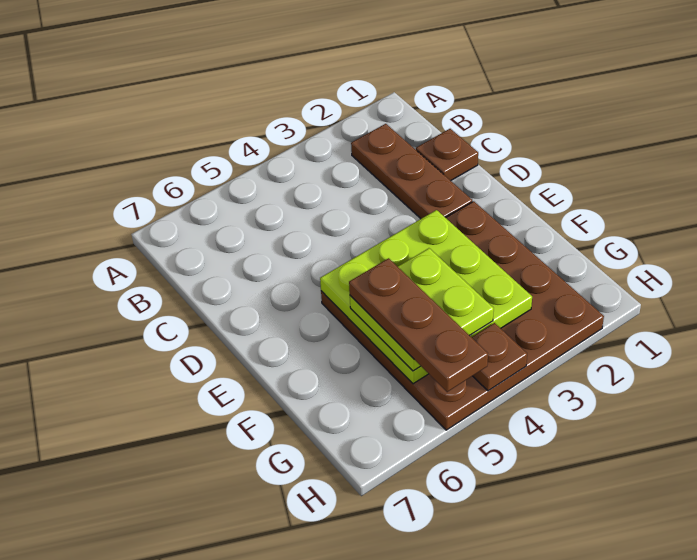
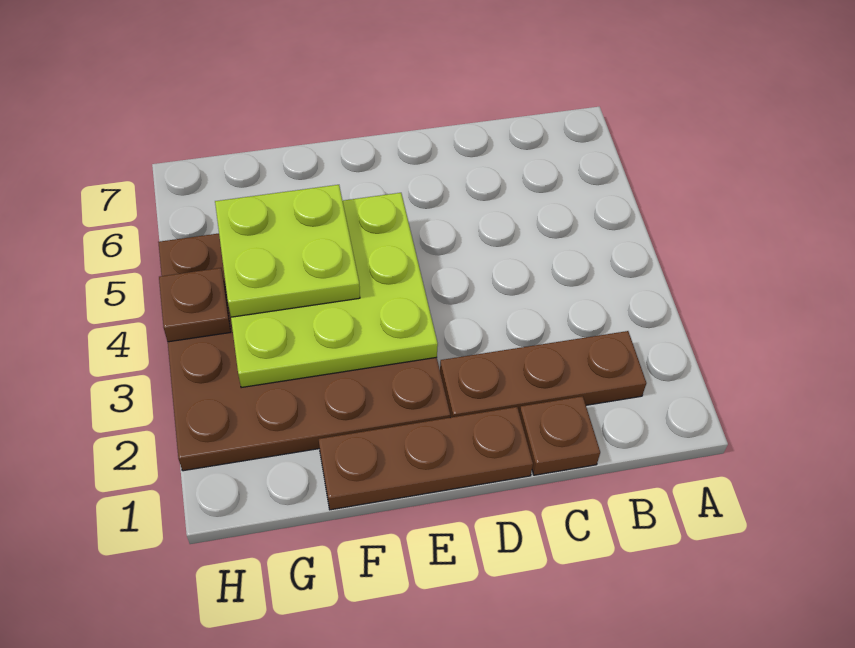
brown 1x3 plate [349,258,488,392] -> brown 1x3 plate moved to [319,407,533,510]

